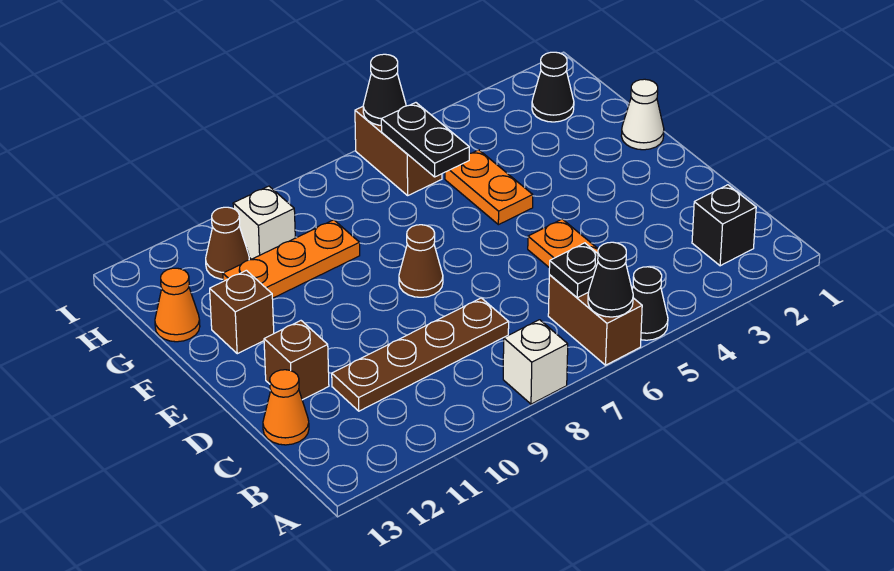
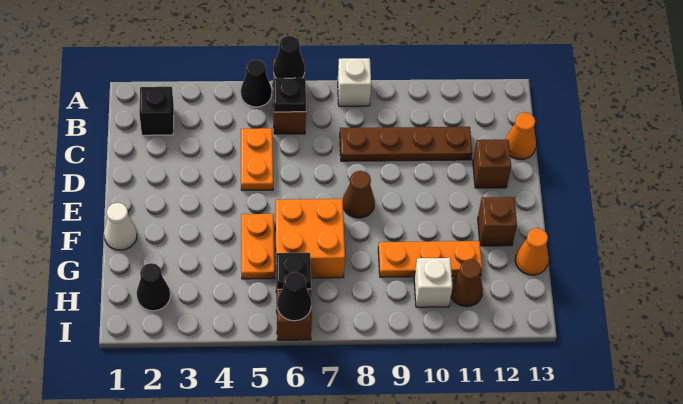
none -> orange 2x2 brick [275,199,345,278]
black 1x2 plate [381,103,469,177] -> black 1x1 plate [276,253,311,289]

